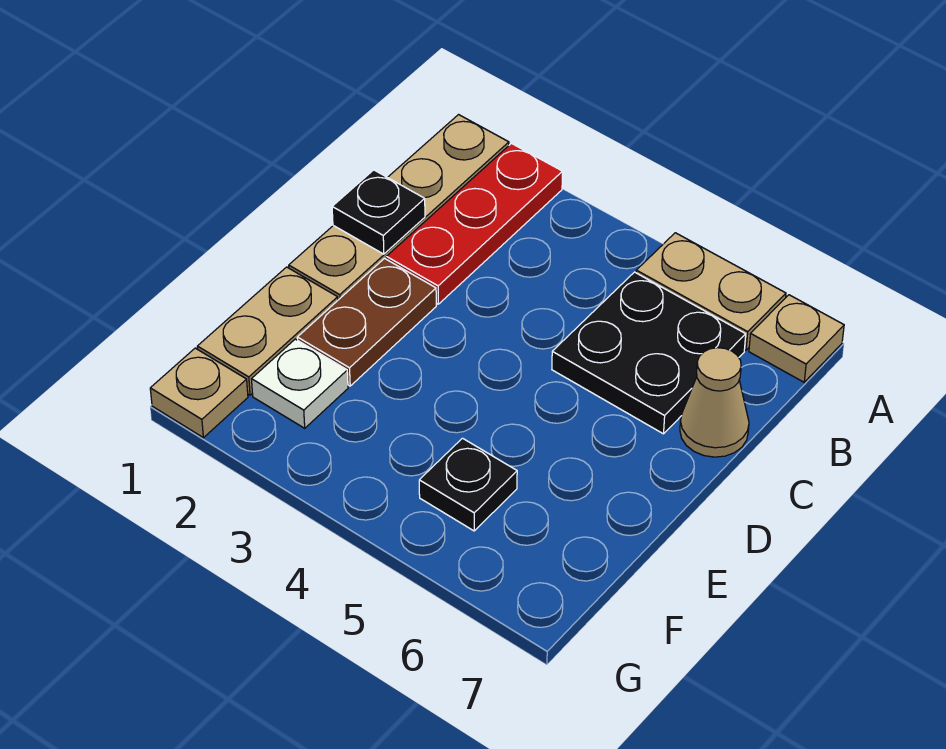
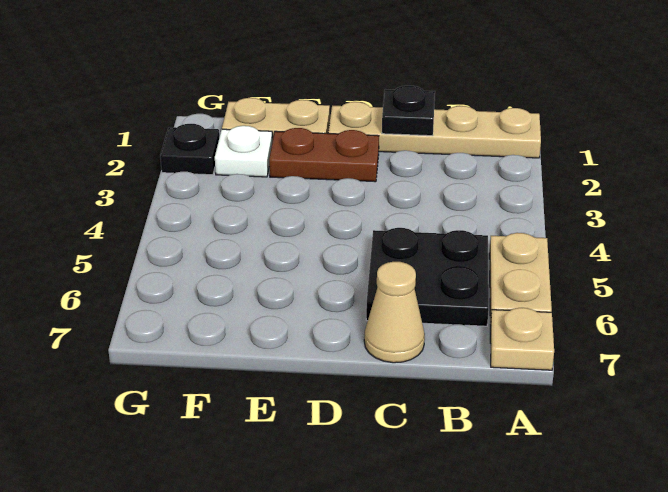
red 1x3 plate [387,144,563,304] -> none
black 1x1 plate [419,438,517,531] -> black 1x1 plate moved to [160,124,219,175]
tan 1x1 plate [150,348,248,438] -> none

